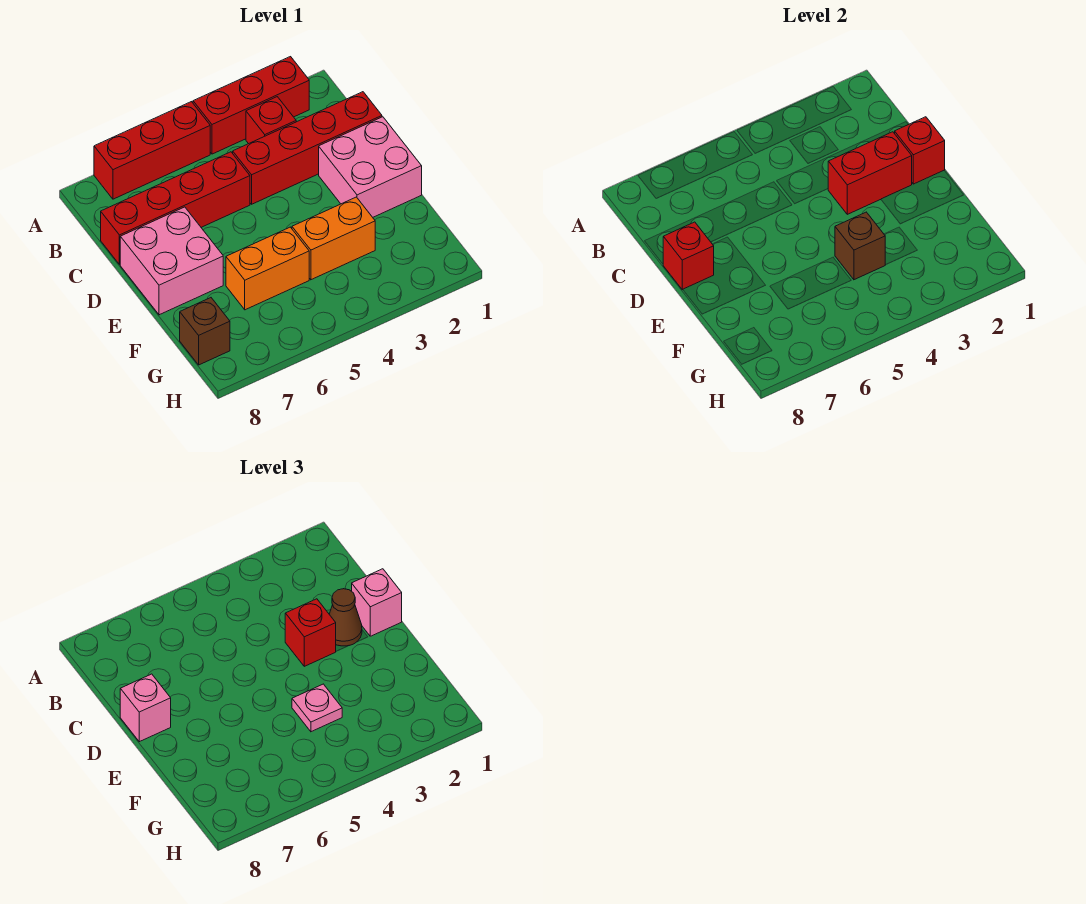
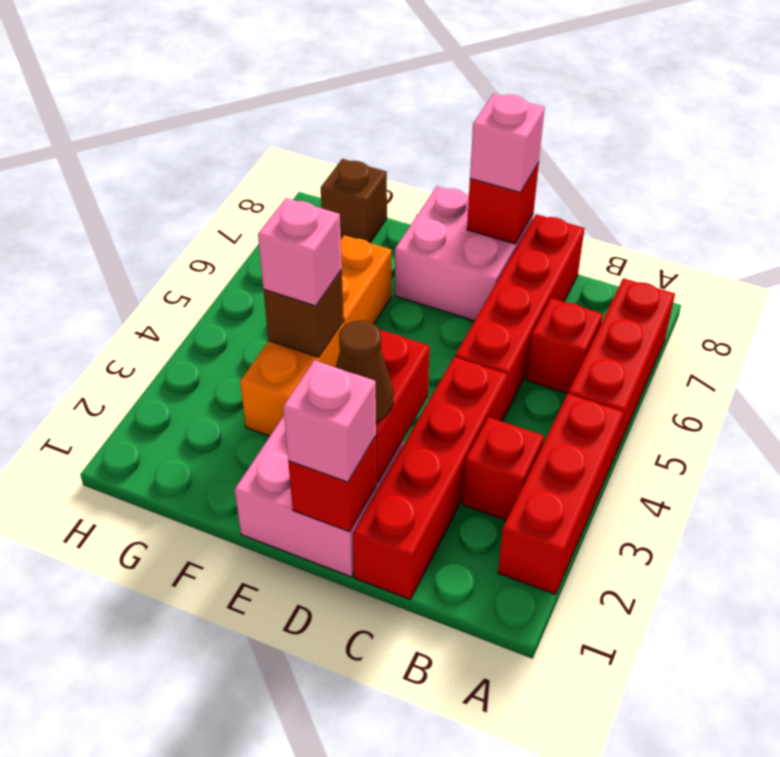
red 1x1 brick [285,599,336,666] -> red 1x1 brick moved to [527,298,603,394]
pink 1x1 plate [292,684,342,732] -> pink 1x1 brick [258,198,342,306]

